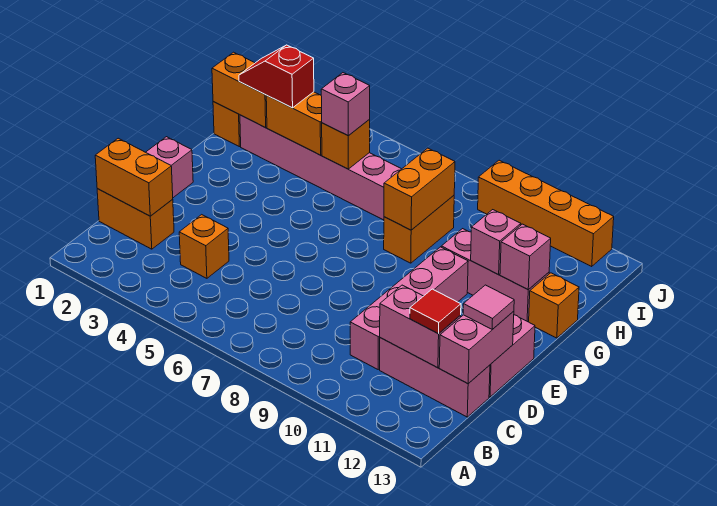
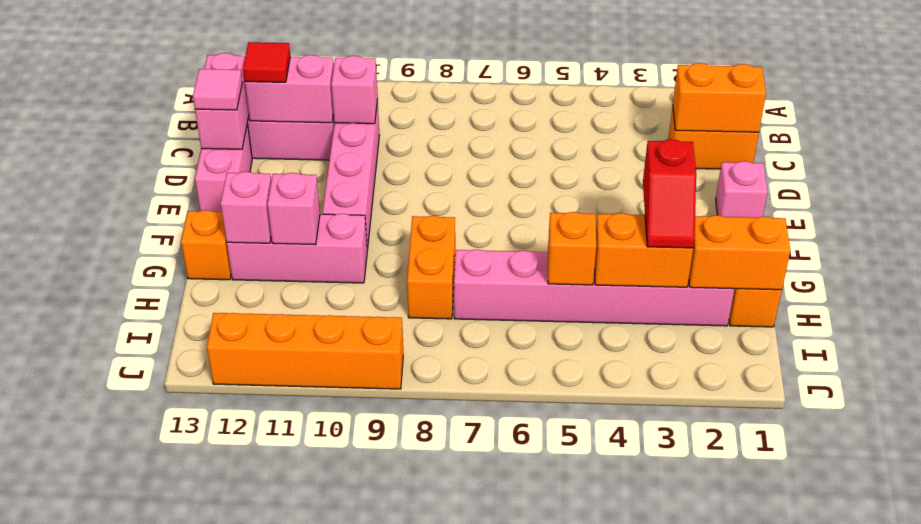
orange 1x1 brick [179,215,229,278] -> none
orange 1x2 brick [384,148,455,230] -> none
red 1x2 slope [239,45,314,108] -> red 1x2 slope turned to [643,139,696,248]
pink 1x1 brick [321,73,370,136] -> pink 1x1 brick moved to [331,56,378,124]

